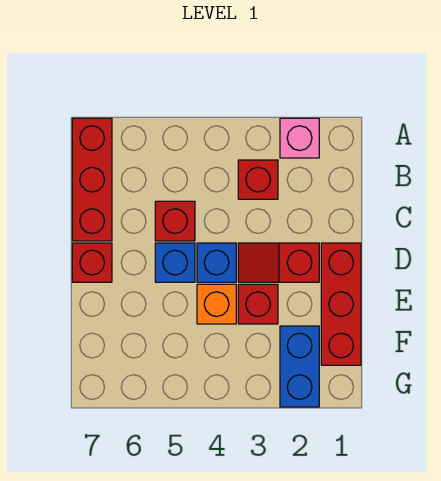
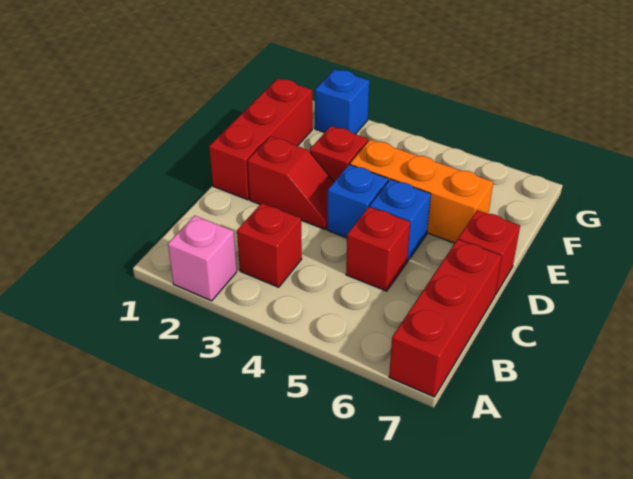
orange 1x1 brick [197,284,236,324] -> orange 1x3 brick [350,139,493,243]
blue 1x2 brick [280,326,319,407] -> blue 1x1 brick [315,69,369,134]

